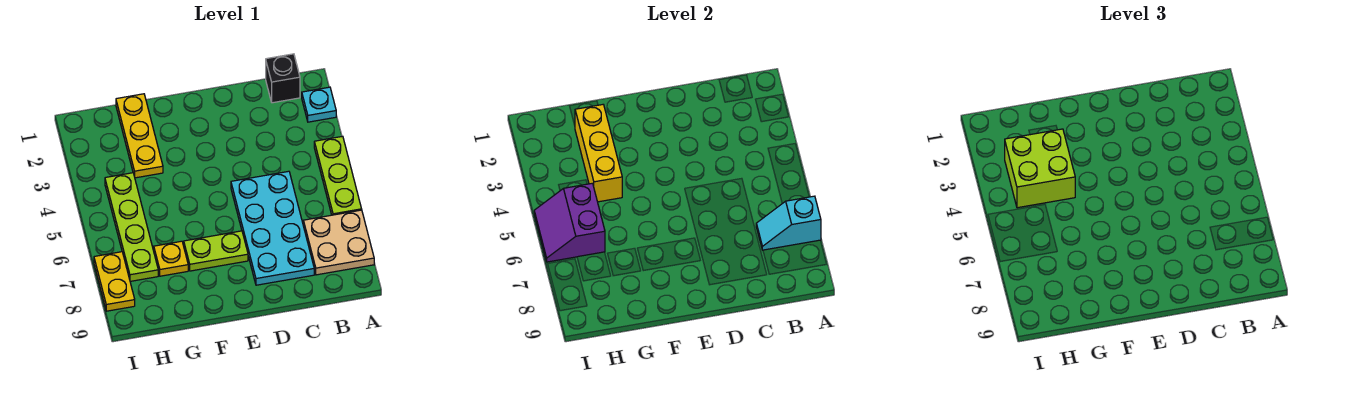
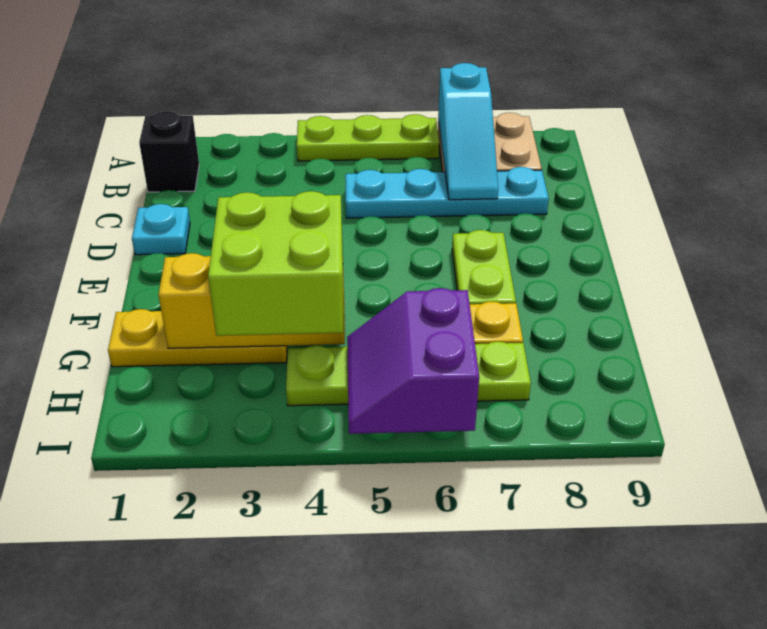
cyan 1x1 plate [302,87,336,122] -> cyan 1x1 plate moved to [132,204,190,255]
cyan 1x2 slope [756,196,821,250] -> cyan 1x3 slope [438,63,498,200]
cyan 2x4 plate [231,171,314,285] -> cyan 1x4 plate [345,167,549,218]
purple 2x2 slope [534,183,605,262] -> purple 2x2 slope turned to [347,288,479,434]
yellow 1x2 plate [94,252,135,311] -> none

